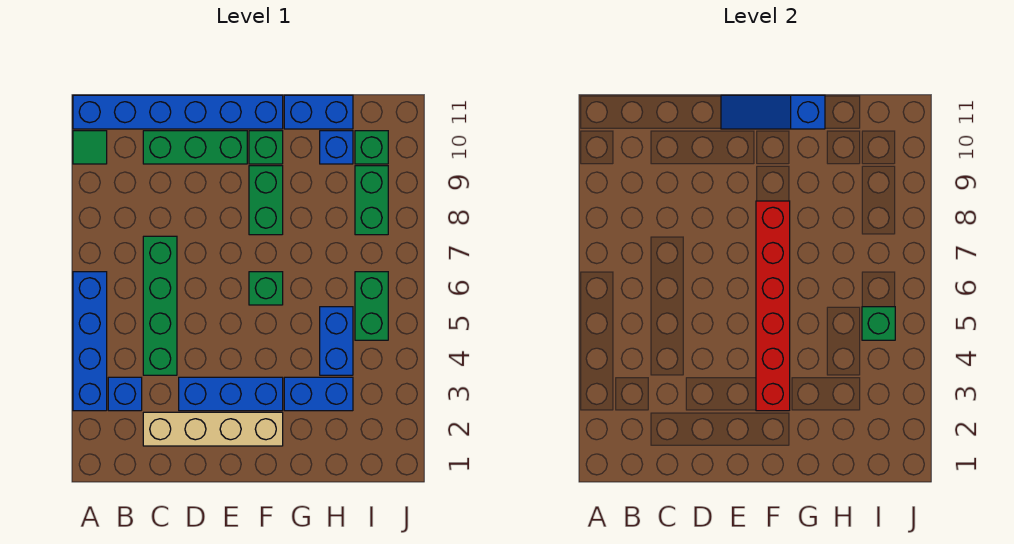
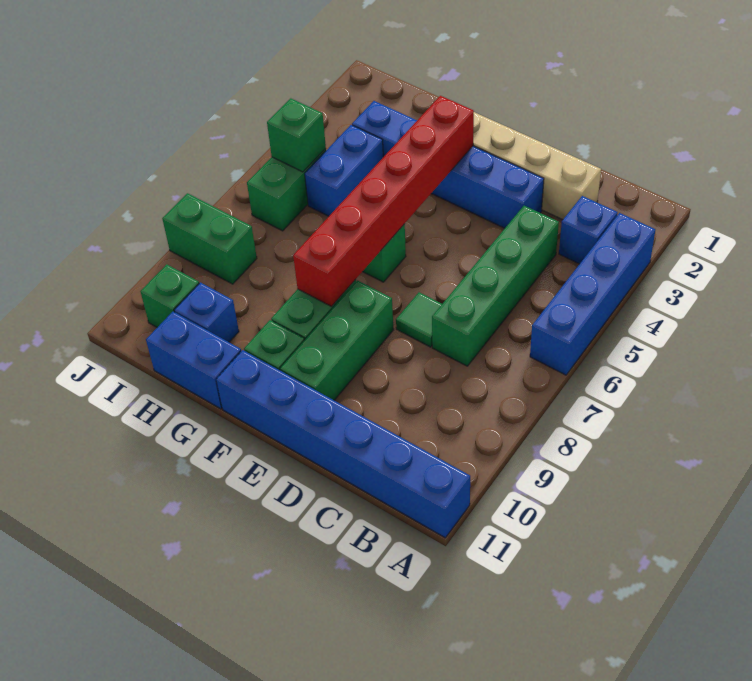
green 1x1 tile [73,131,107,164] -> green 1x1 tile moved to [396,292,442,347]
green 1x3 brick [143,131,247,164] -> green 1x3 brick turned to [280,281,394,400]
blue 1x3 slope [721,95,825,129] -> none
green 1x2 brick [355,166,388,235] -> green 1x2 brick turned to [162,193,257,284]

